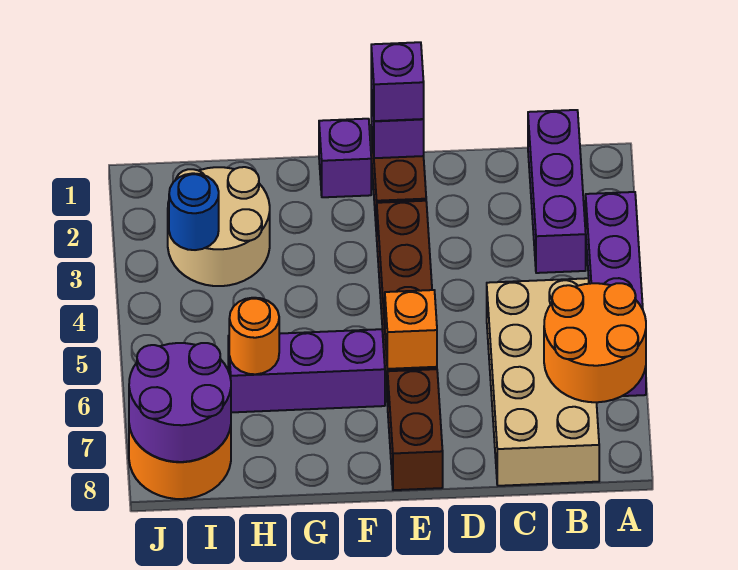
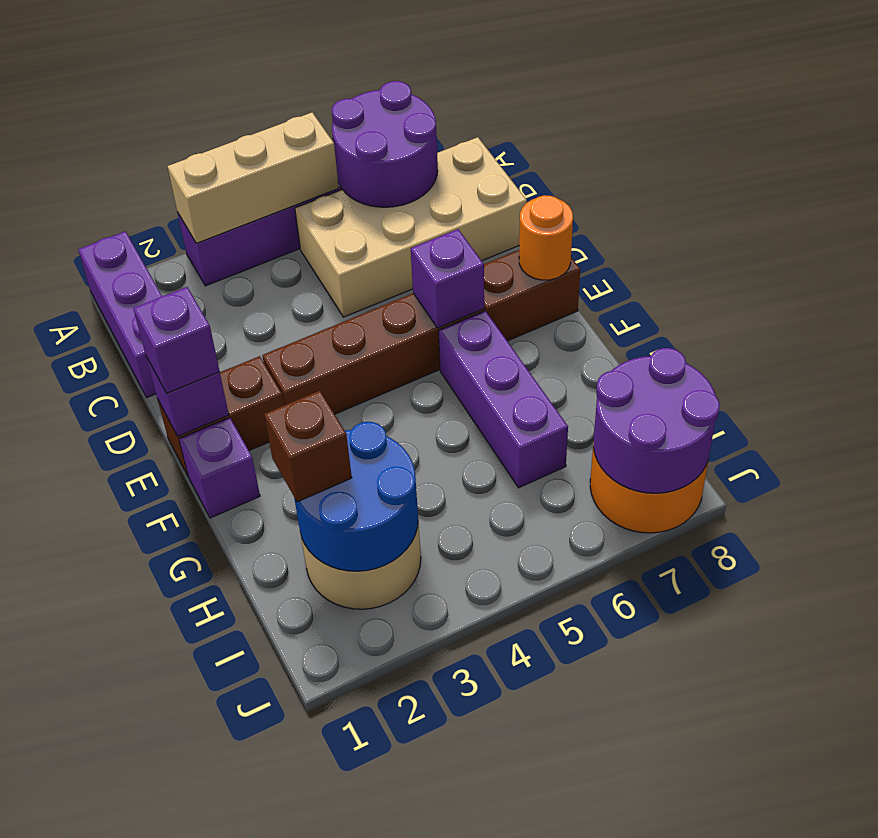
none -> tan 1x3 brick [167,112,339,243]
orange 2x2 round brick [544,283,646,402] -> purple 2x2 round brick [332,81,438,207]
purple 1x3 brick [528,110,586,273] -> purple 1x3 brick turned to [78,231,162,397]
orange 1x1 brick [385,290,437,369] -> purple 1x1 brick [411,229,484,328]
none -> brown 1x1 brick [264,391,352,502]
orange 1x1 round brick [229,298,279,374] -> orange 1x1 round brick moved to [519,195,573,280]
blue 1x1 round brick [169,173,219,250] -> blue 2x2 round brick [294,422,418,571]

